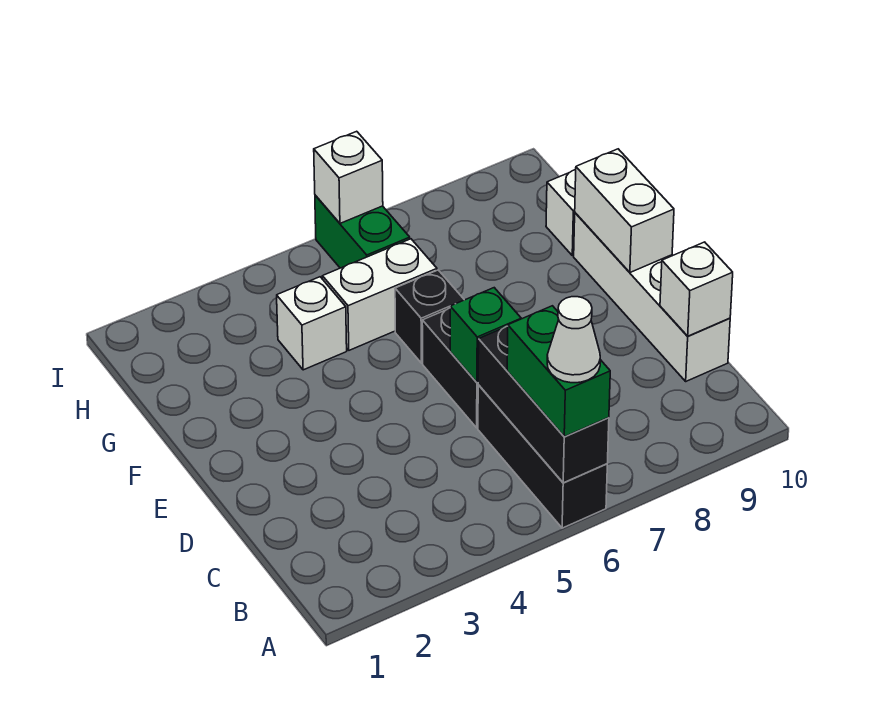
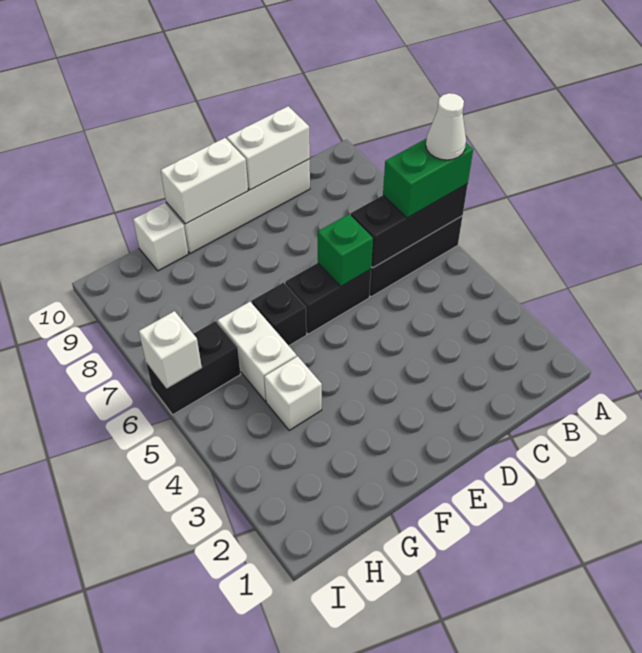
white 1x1 brick [660,242,733,336] -> white 1x2 brick [227,106,310,190]
green 1x2 brick [315,195,410,268] -> black 1x2 brick [146,321,241,415]

